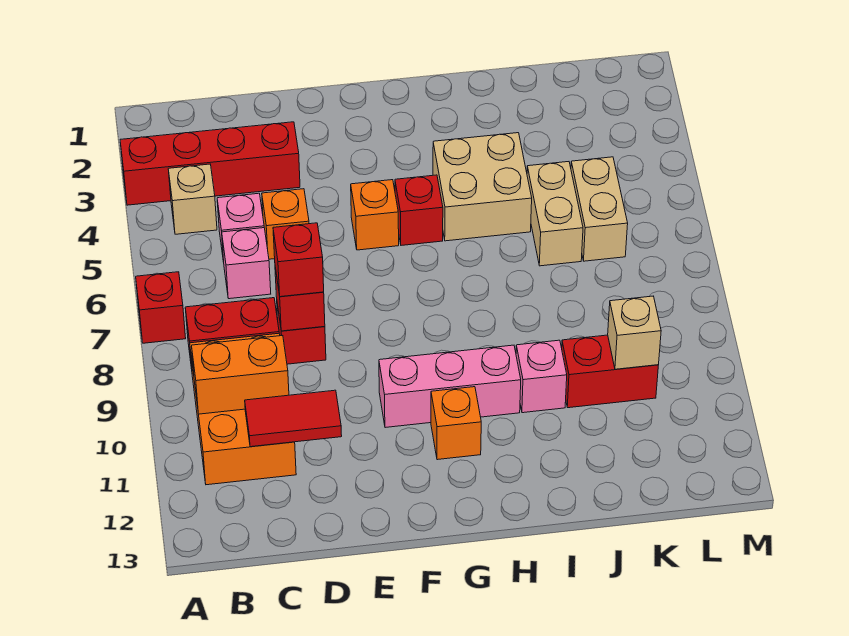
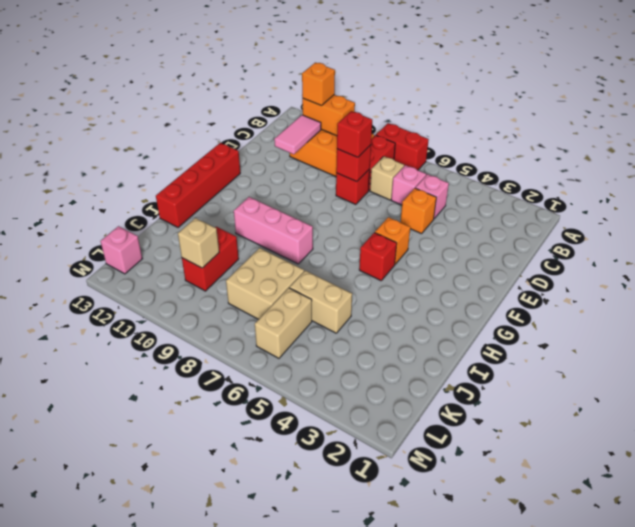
red 1x4 brick [120,122,300,205] -> red 1x4 brick moved to [156,143,240,227]
red 1x1 brick [136,272,186,343] -> red 1x2 brick [376,123,429,170]
tan 1x1 brick [168,164,217,234] -> tan 1x1 brick moved to [370,156,404,200]
orange 1x2 brick [192,336,289,414] -> orange 1x2 brick turned to [302,95,355,136]
red 1x2 tile [245,390,342,447] -> pink 1x2 tile [274,115,321,154]
pink 1x3 brick [379,345,521,428] -> pink 1x3 brick turned to [234,197,313,264]
orange 1x1 brick [431,387,481,460] -> orange 1x1 brick moved to [302,63,335,105]
tan 2x2 brick [433,133,532,241] -> tan 2x2 brick moved to [226,248,304,319]
pink 1x1 brick [516,340,567,413] -> pink 1x1 brick moved to [100,226,142,274]
tan 1x2 brick [571,157,628,261] -> tan 1x2 brick turned to [255,288,312,358]

